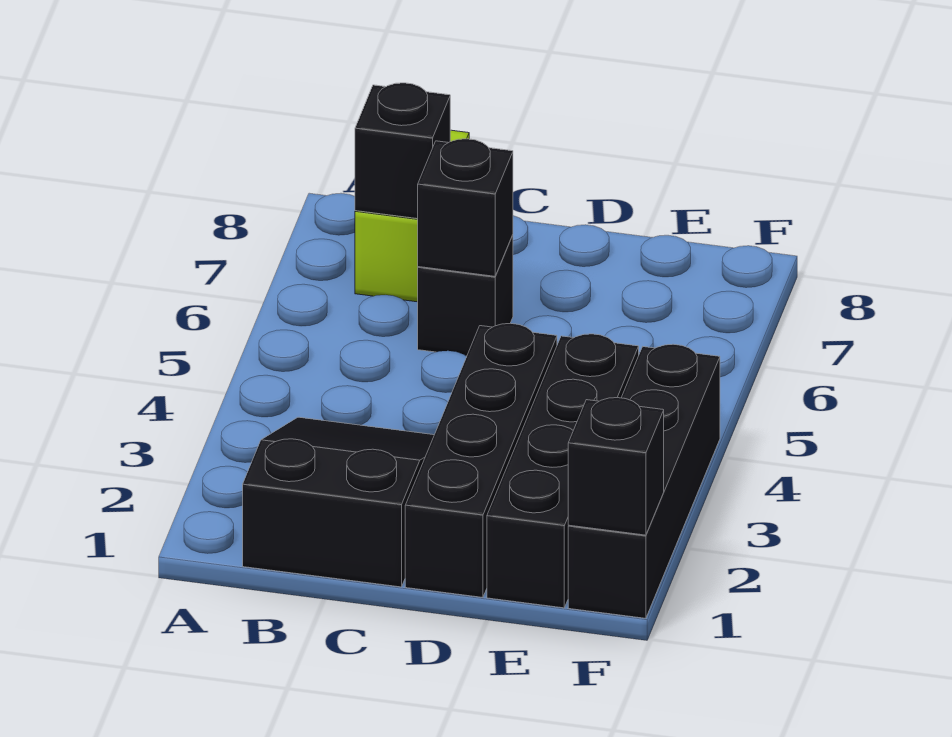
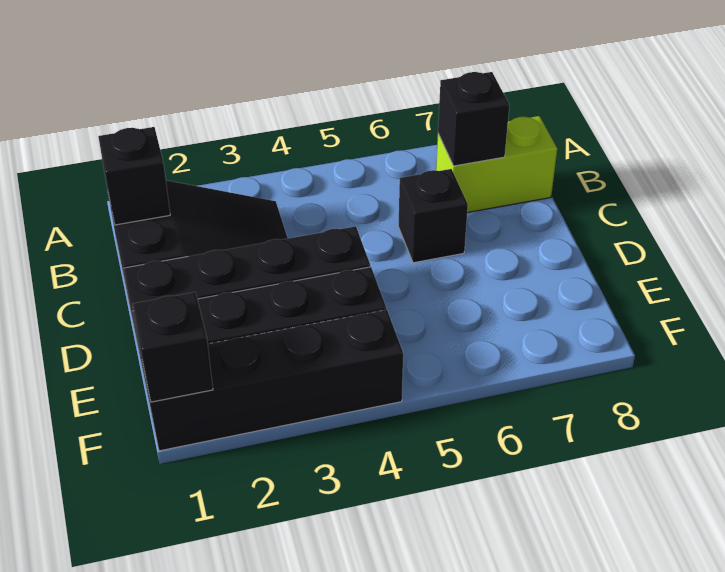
black 1x1 brick [418,139,513,276] -> black 1x1 brick moved to [98,127,170,225]

